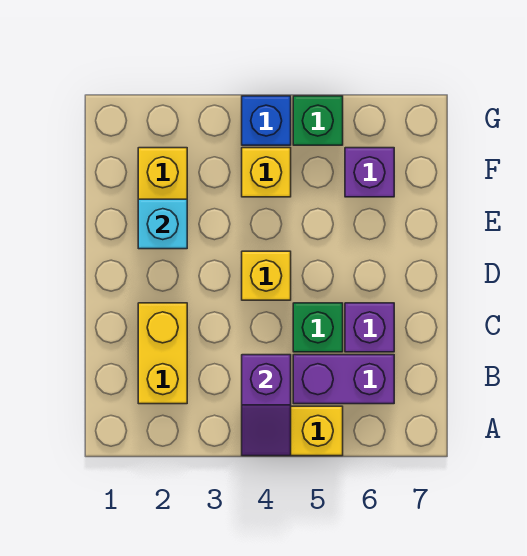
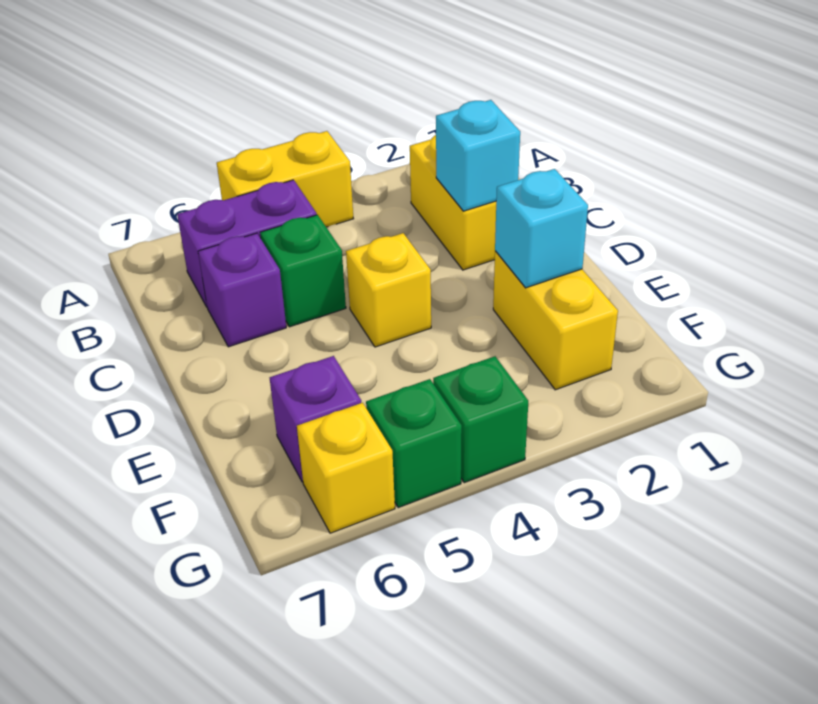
purple 1x2 slope [242,355,291,456] -> none
none -> cyan 1x1 brick [436,100,520,211]
yellow 1x1 brick [242,148,291,197] -> yellow 1x1 brick moved to [297,403,395,533]
blue 1x1 brick [242,96,291,145] -> green 1x1 brick [433,356,528,483]

